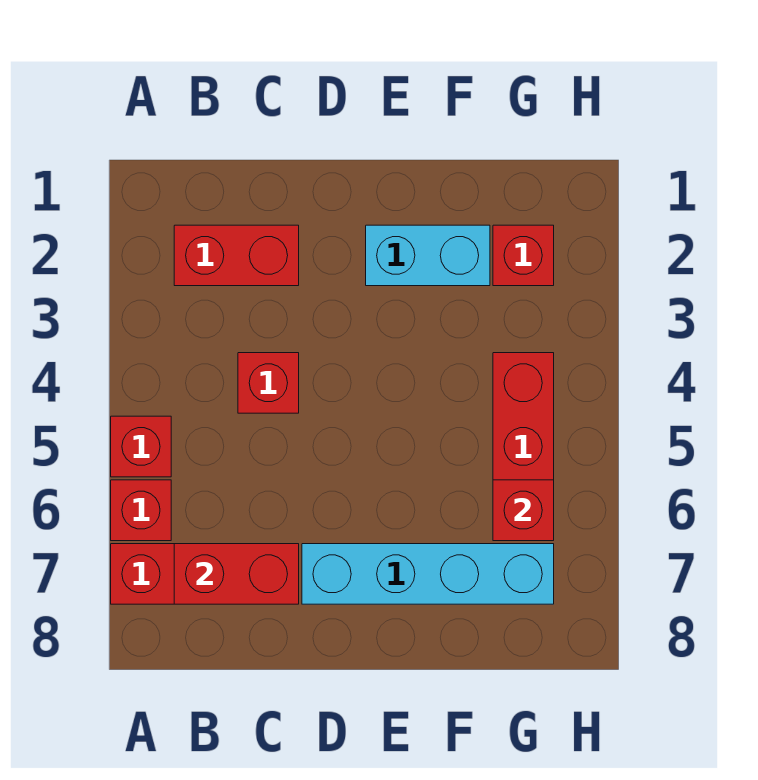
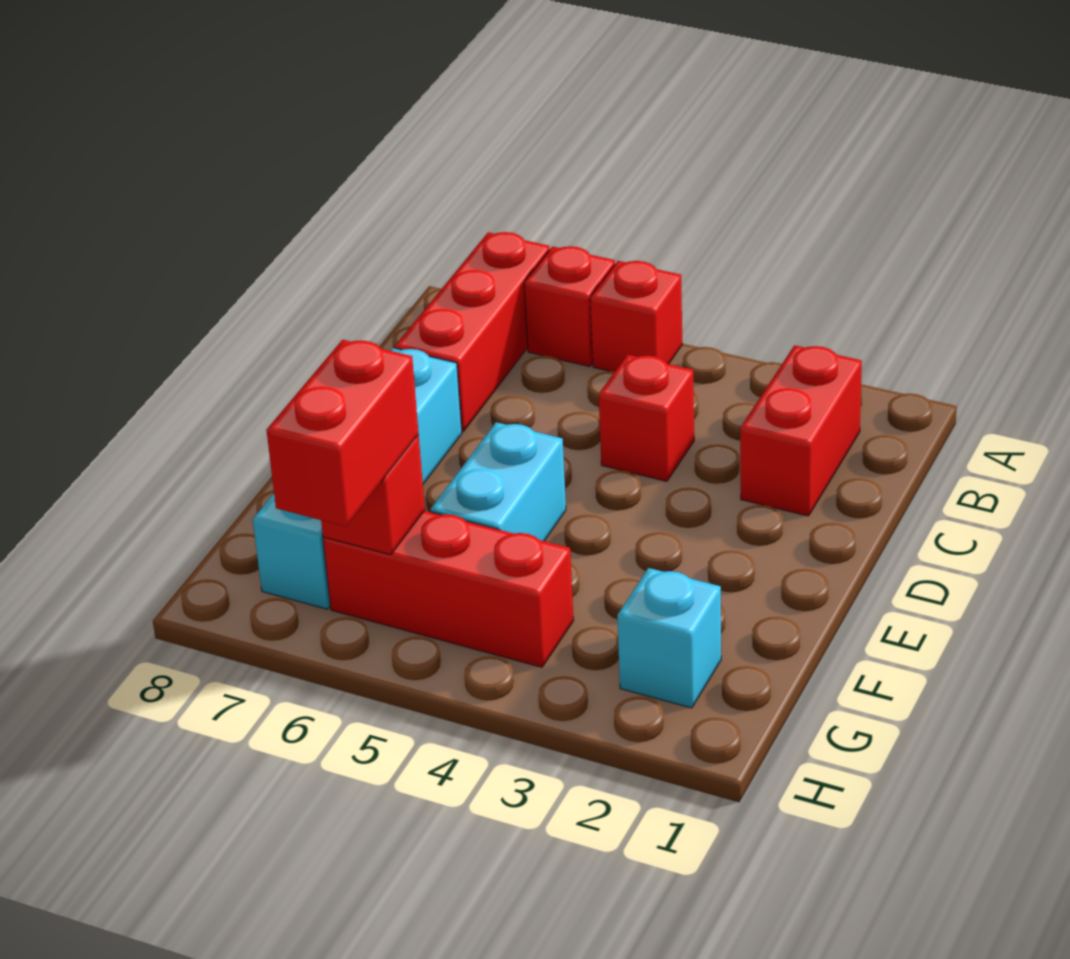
red 1x2 brick [174,544,299,604] -> red 1x2 brick moved to [267,340,419,527]
cyan 1x2 brick [366,225,490,286] -> cyan 1x2 brick moved to [430,422,566,541]
red 1x1 brick [493,225,554,286] -> cyan 1x1 brick [617,568,721,708]

